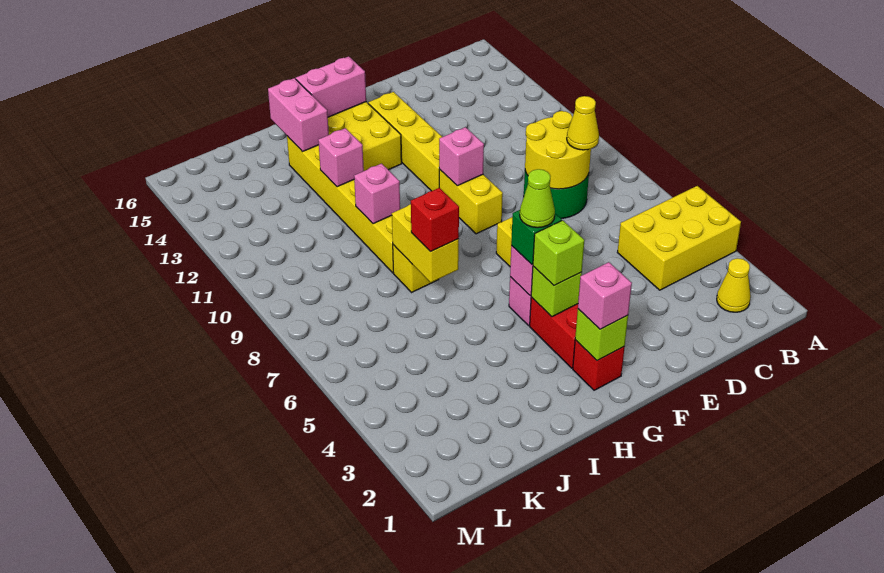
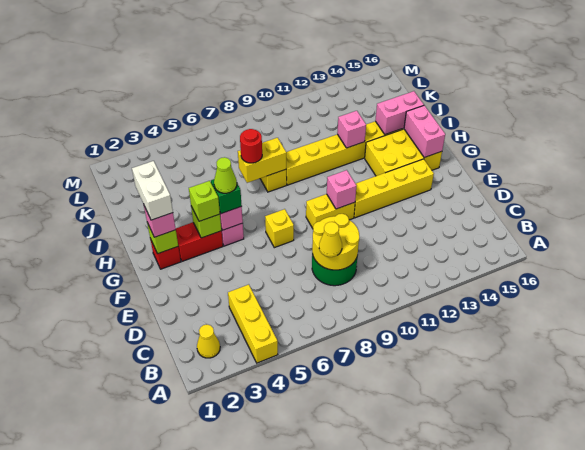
yellow 2x3 brick [618,186,741,290] -> yellow 1x3 brick [228,285,278,363]
none -> white 1x2 brick [132,161,173,220]
red 1x1 brick [411,188,459,252] -> red 1x1 round brick [240,129,262,163]
pink 1x1 brick [354,164,400,224] -> none

